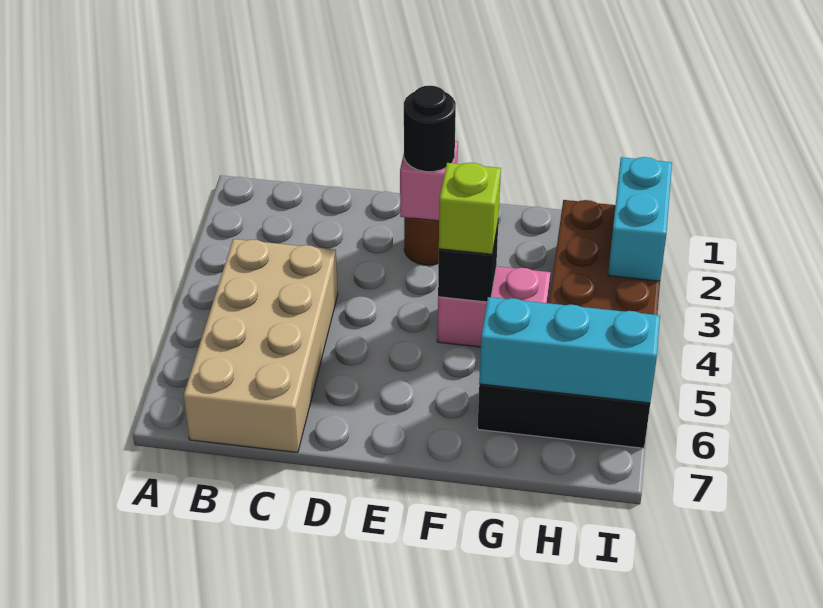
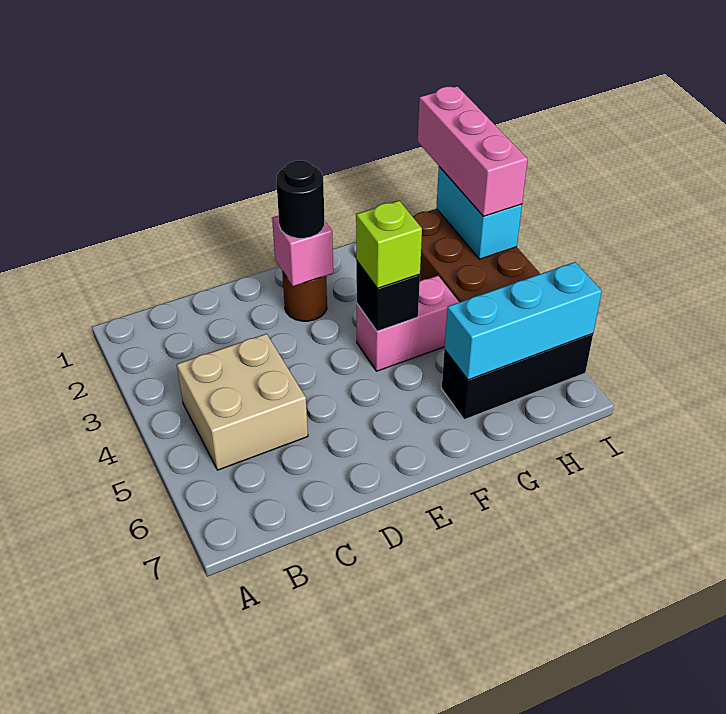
tan 2x4 brick [184,239,338,453] -> tan 2x2 brick [177,334,308,470]
none -> pink 1x3 brick [418,86,528,216]

